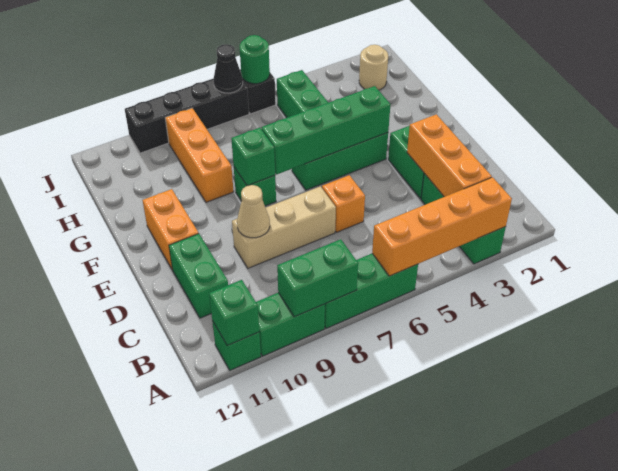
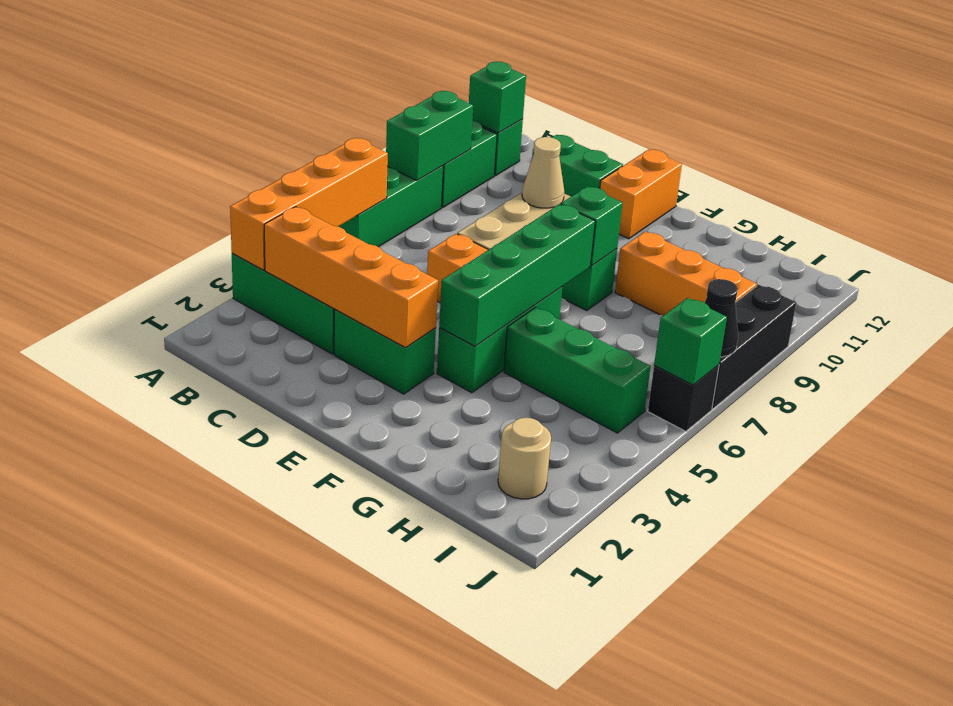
orange 1x3 brick [407,114,492,197] -> orange 1x4 brick [264,207,438,348]
orange 1x2 brick [143,189,199,270] -> orange 1x2 brick turned to [600,150,682,239]
green 1x1 round brick [240,35,270,84] -> green 1x1 brick [654,298,727,385]
black 1x4 brick [125,78,249,153] -> black 1x3 brick [712,285,796,409]

